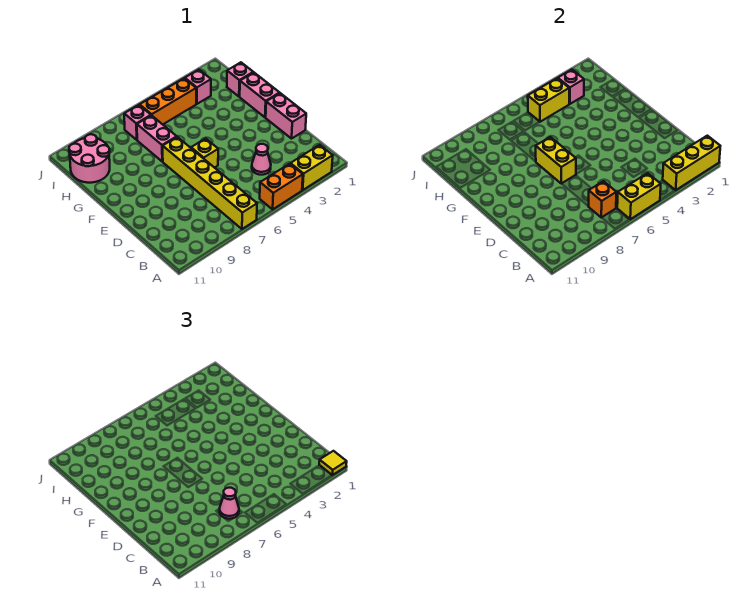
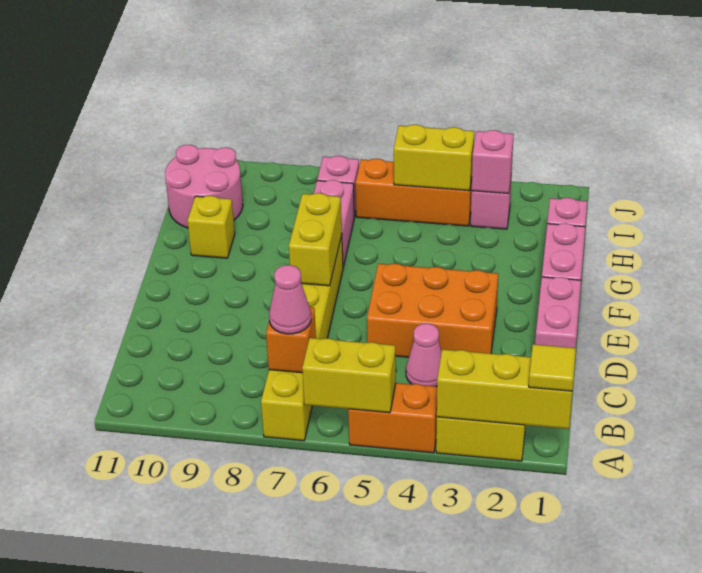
none -> orange 2x3 brick [367,264,498,357]
yellow 1x1 brick [191,138,218,168] -> yellow 1x1 brick moved to [188,196,235,258]

